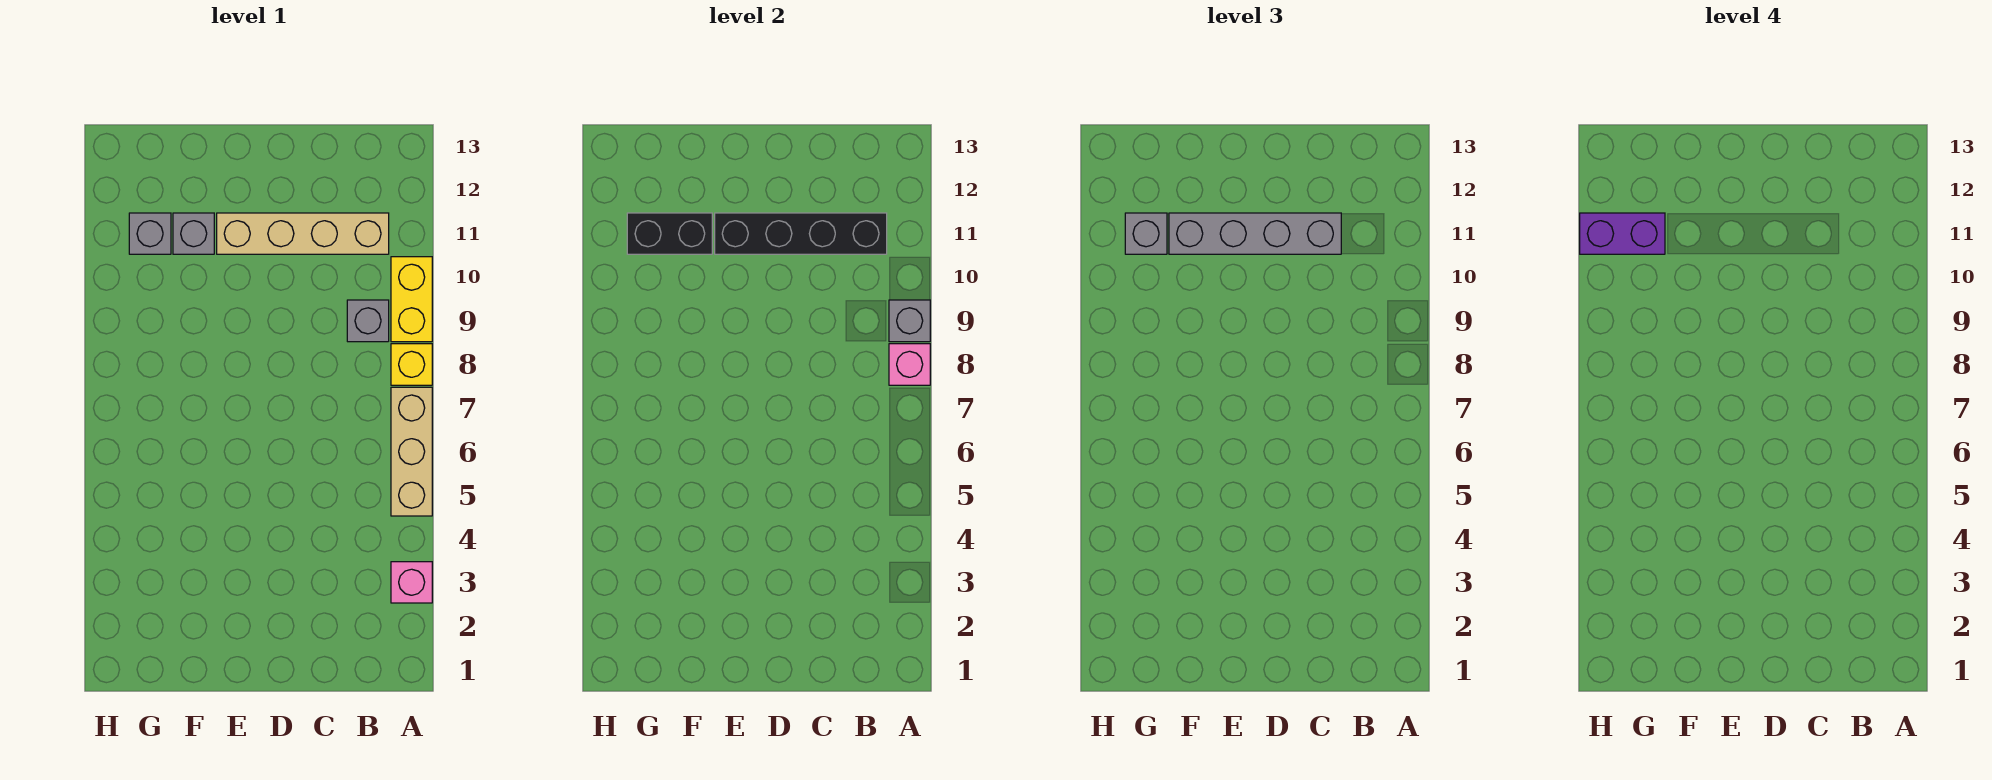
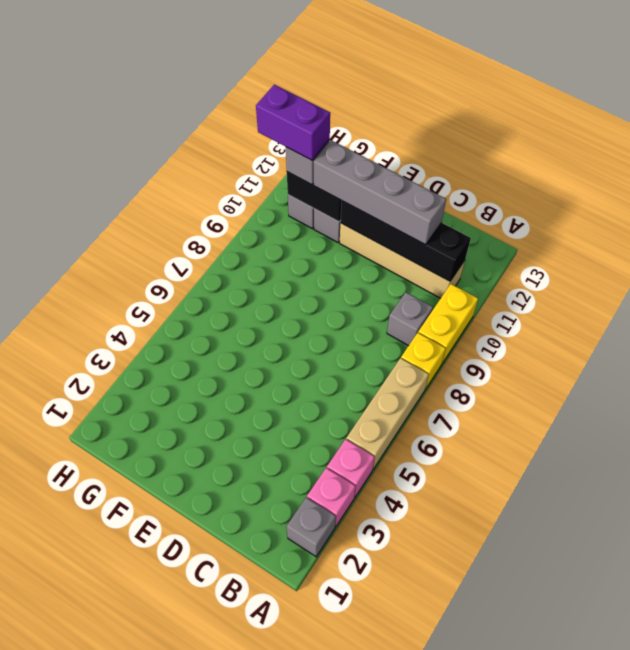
pink 1x1 brick [889,344,930,385] -> pink 1x1 brick moved to [327,439,375,498]
grey 1x1 brick [889,300,930,342] -> grey 1x1 brick moved to [286,497,336,557]

